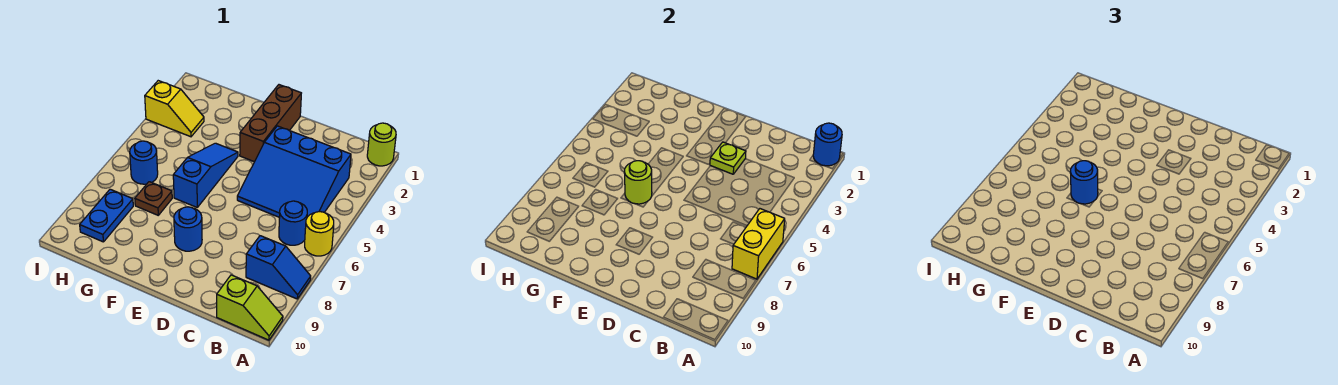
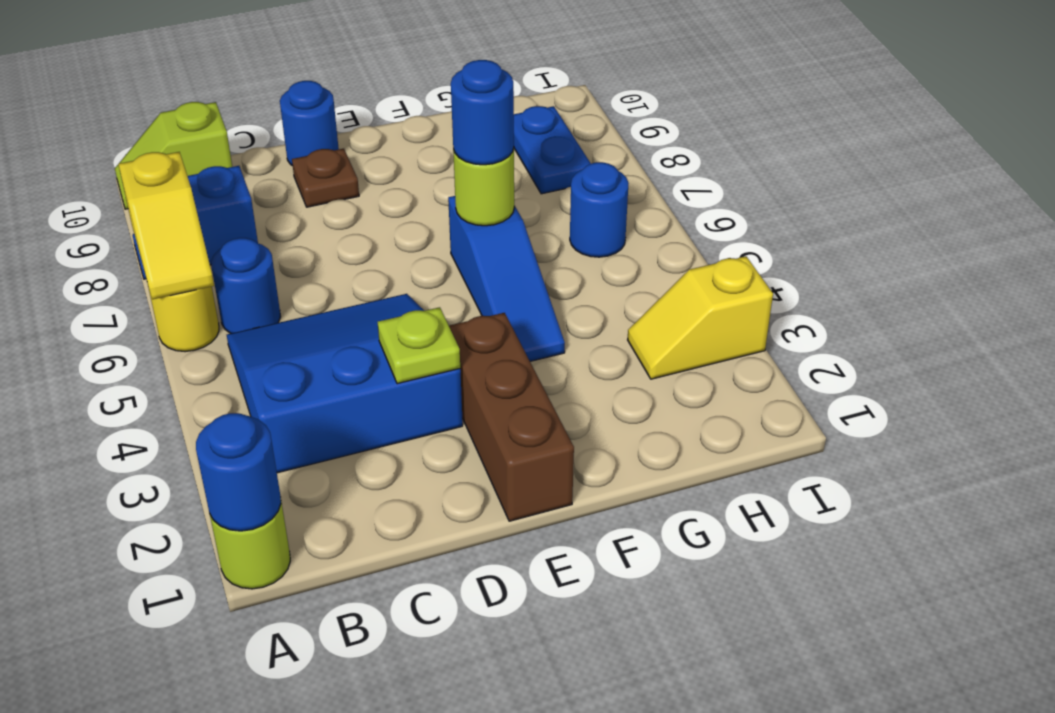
yellow 1x2 brick [732,209,785,279] -> yellow 1x2 slope [118,152,214,299]
blue 1x1 round brick [174,207,202,251] -> blue 1x1 round brick moved to [280,81,339,166]
brown 1x1 plate [135,182,172,215] -> brown 1x1 plate moved to [292,149,359,207]

